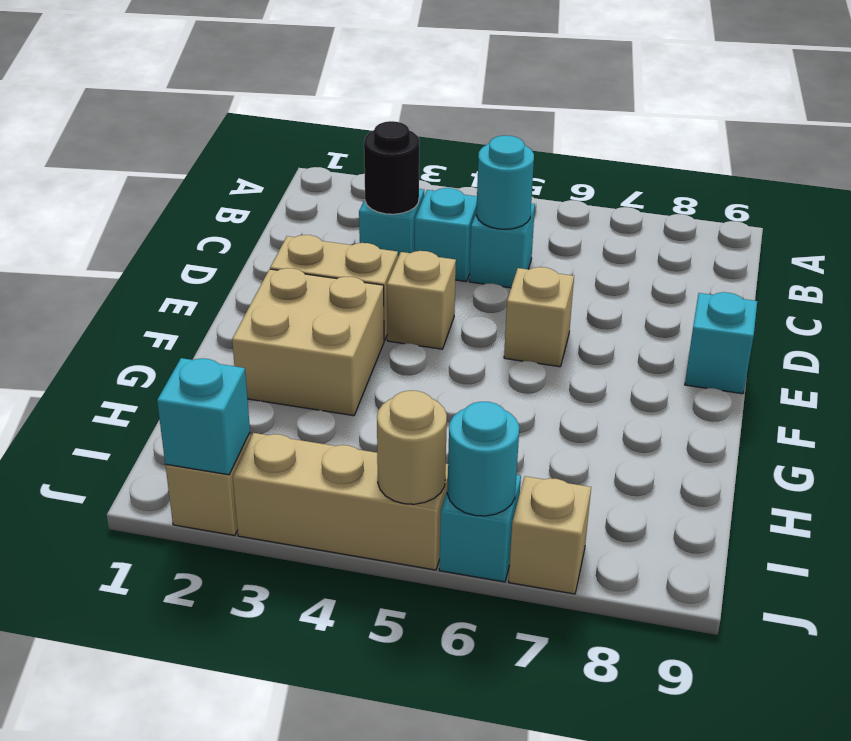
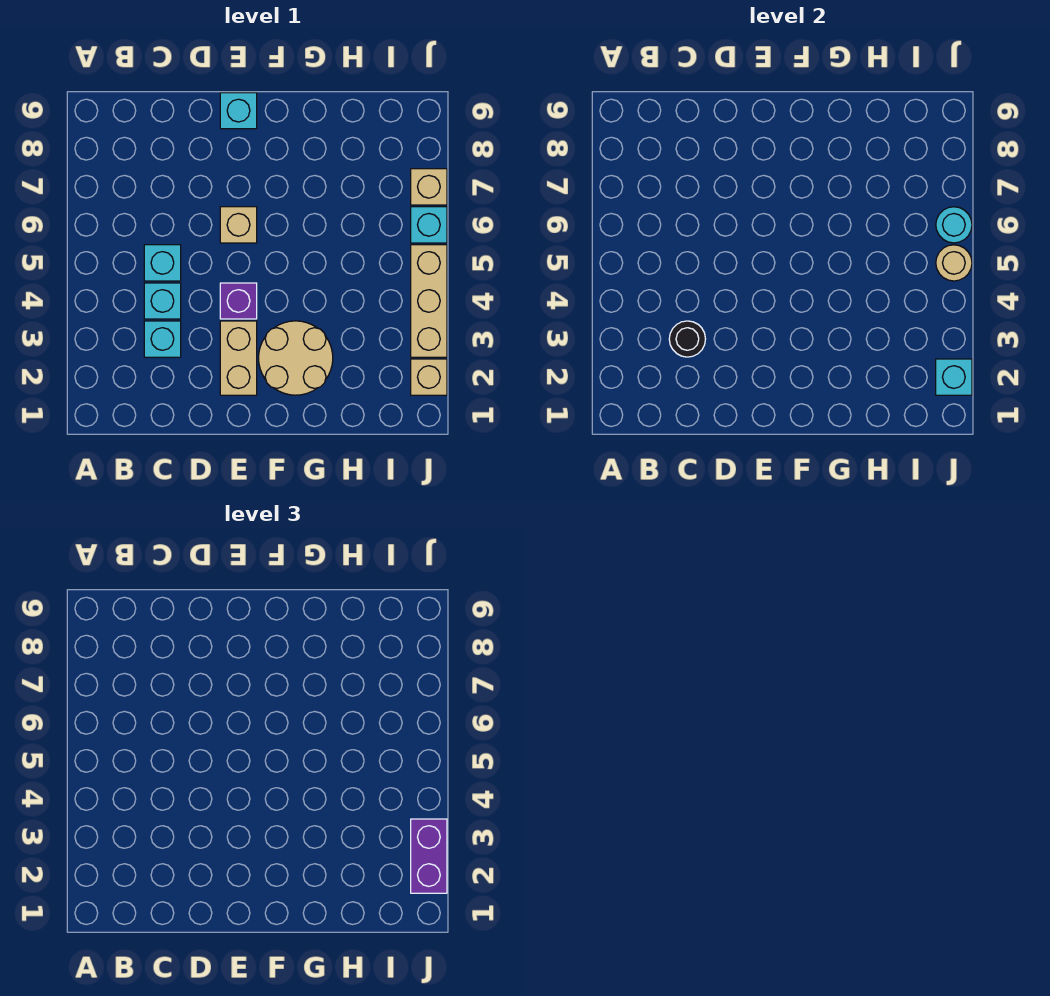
cyan 1x1 round brick [476,135,534,229] -> none
tan 1x1 brick [387,251,456,349] -> purple 1x1 brick [220,283,257,319]
tan 2x2 brick [232,268,384,416] -> tan 2x2 round brick [259,321,333,395]
none -> purple 1x2 brick [411,819,447,893]

